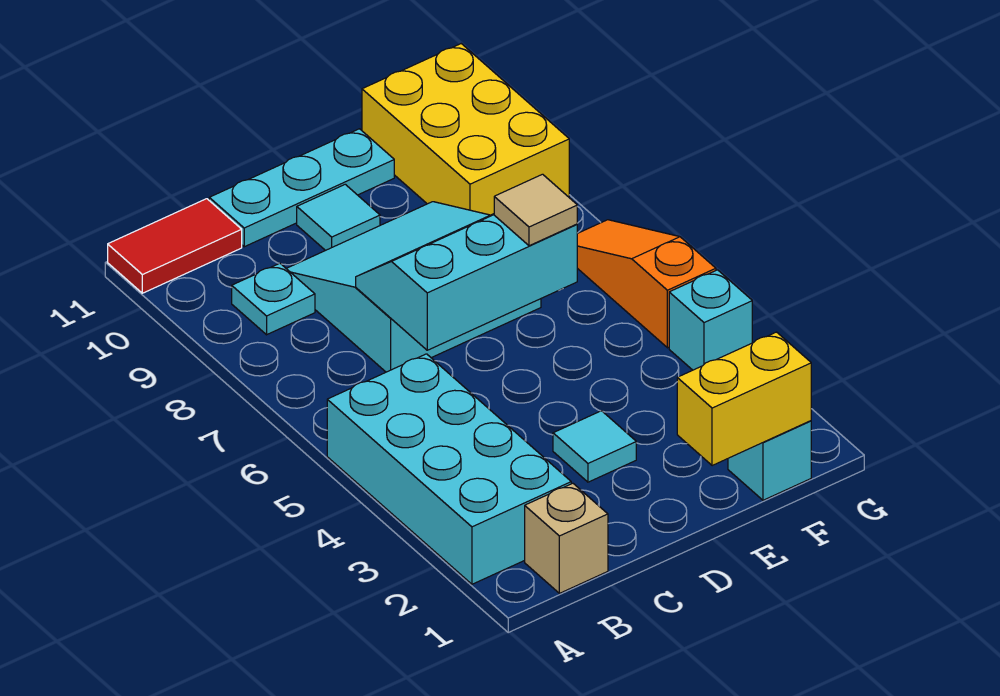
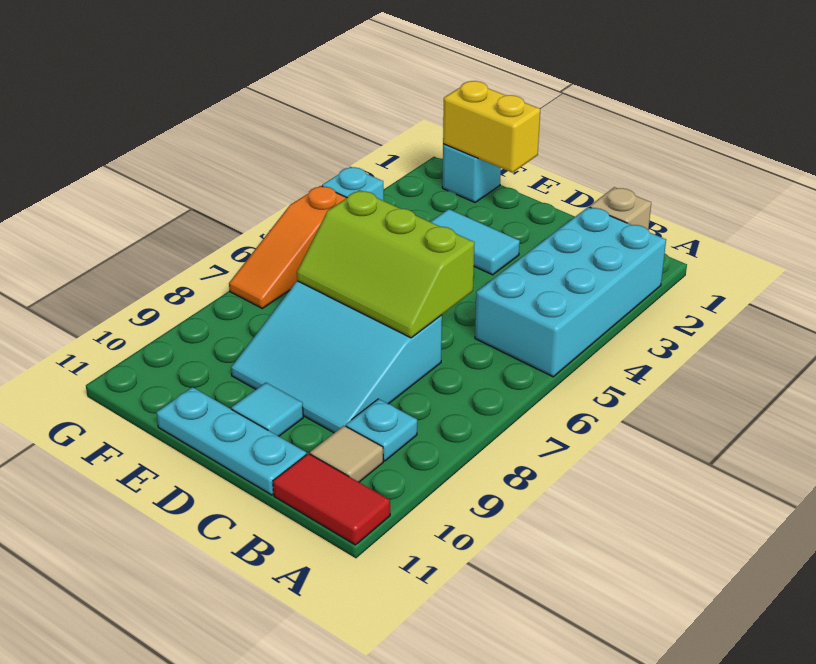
cyan 2x3 slope [356,214,577,350] -> lime 2x3 slope [297,190,475,338]
cyan 1x1 tile [553,411,636,482] -> cyan 1x2 tile [430,209,520,275]
tan 1x1 tile [494,174,577,246] -> tan 1x1 tile moved to [310,426,383,482]
yellow 2x3 brick [362,44,569,215] -> none

